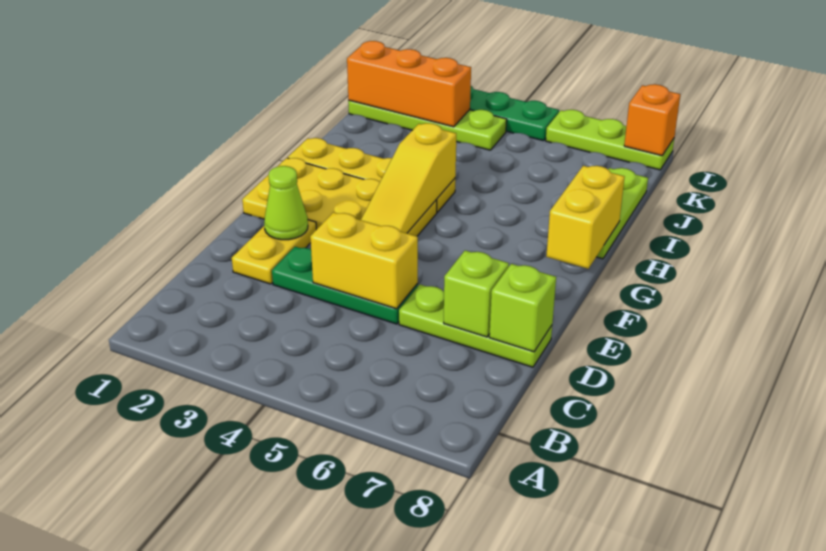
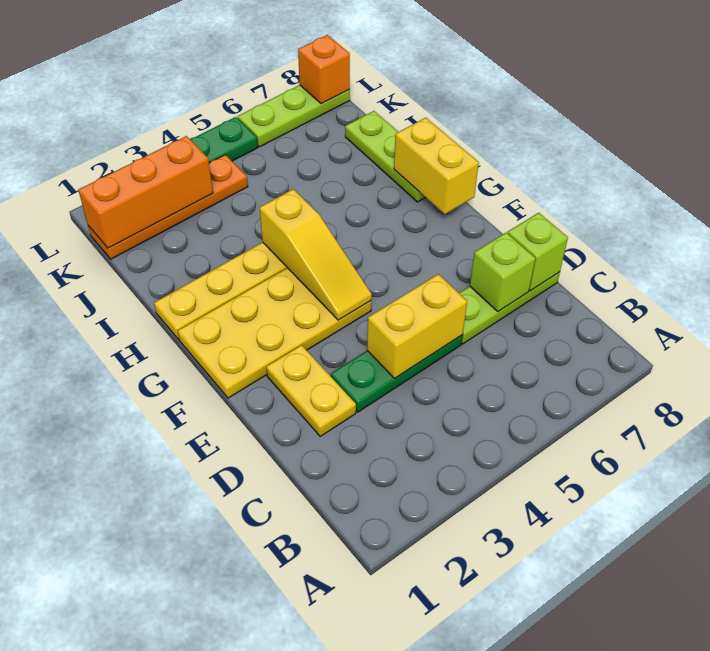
lime 1x1 cone [264,166,308,240] -> none
lime 1x4 plate [348,100,507,150] -> orange 1x4 plate [88,155,248,259]

